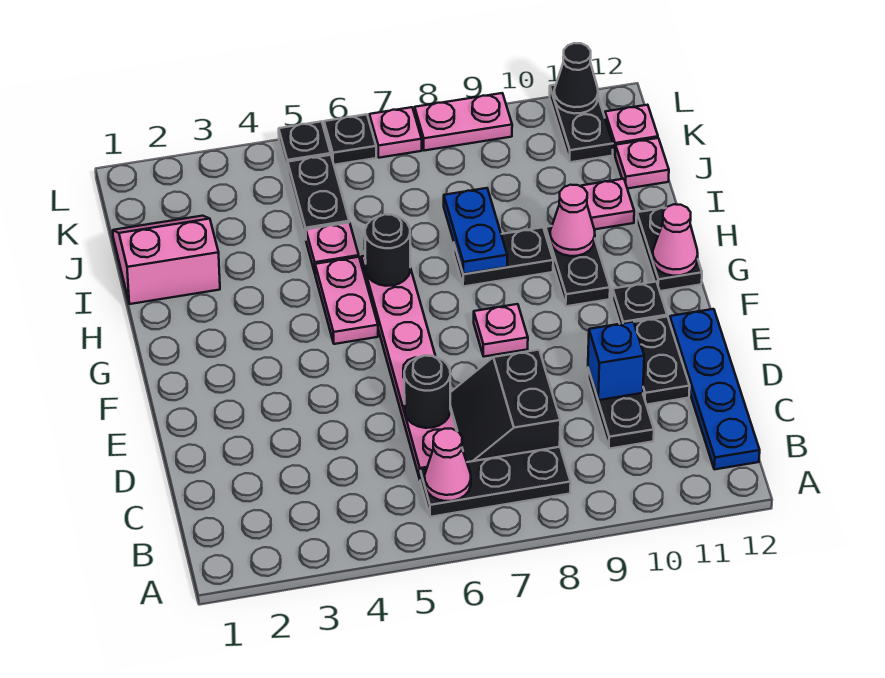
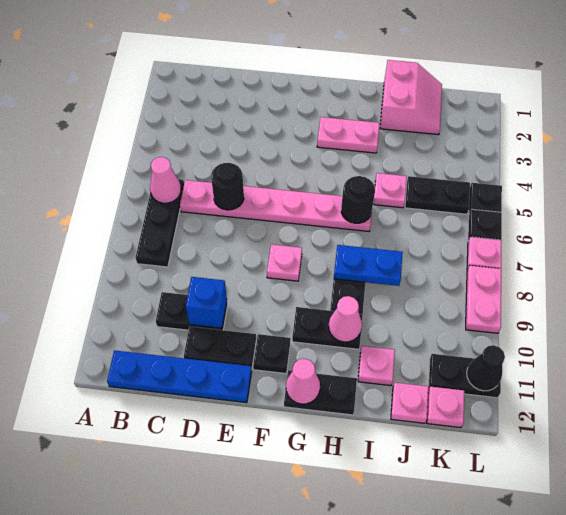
black 2x2 slope [450,350,560,462] -> none
pink 1x2 plate [315,257,378,344] -> pink 1x2 plate moved to [317,117,380,153]

